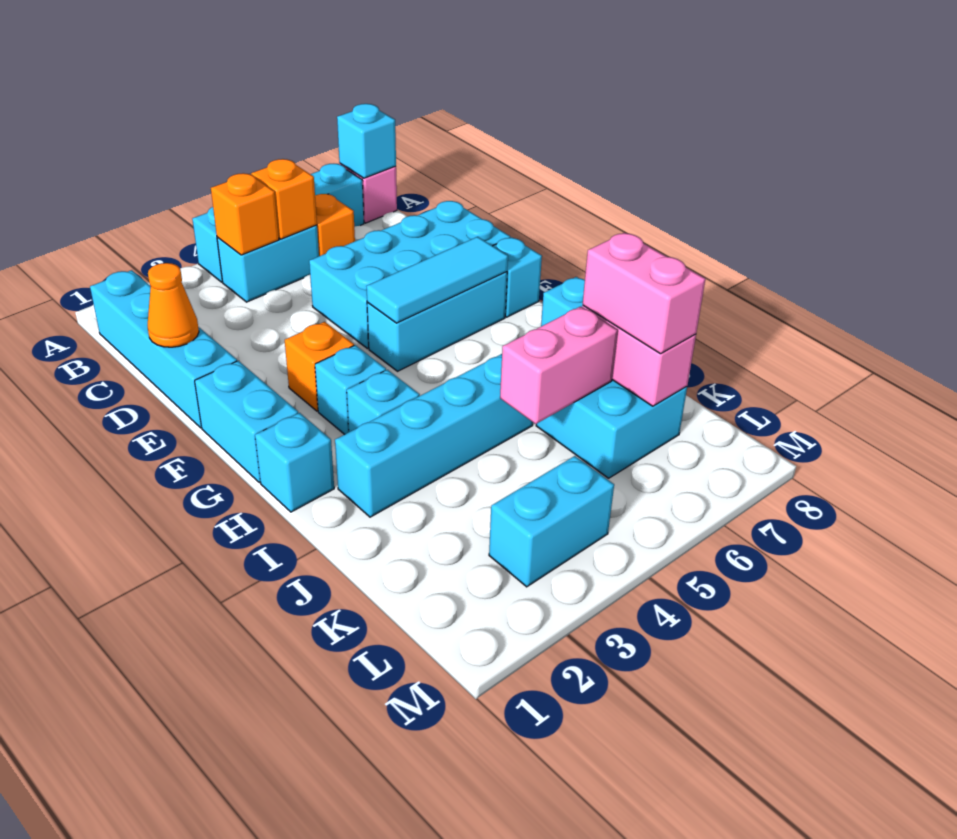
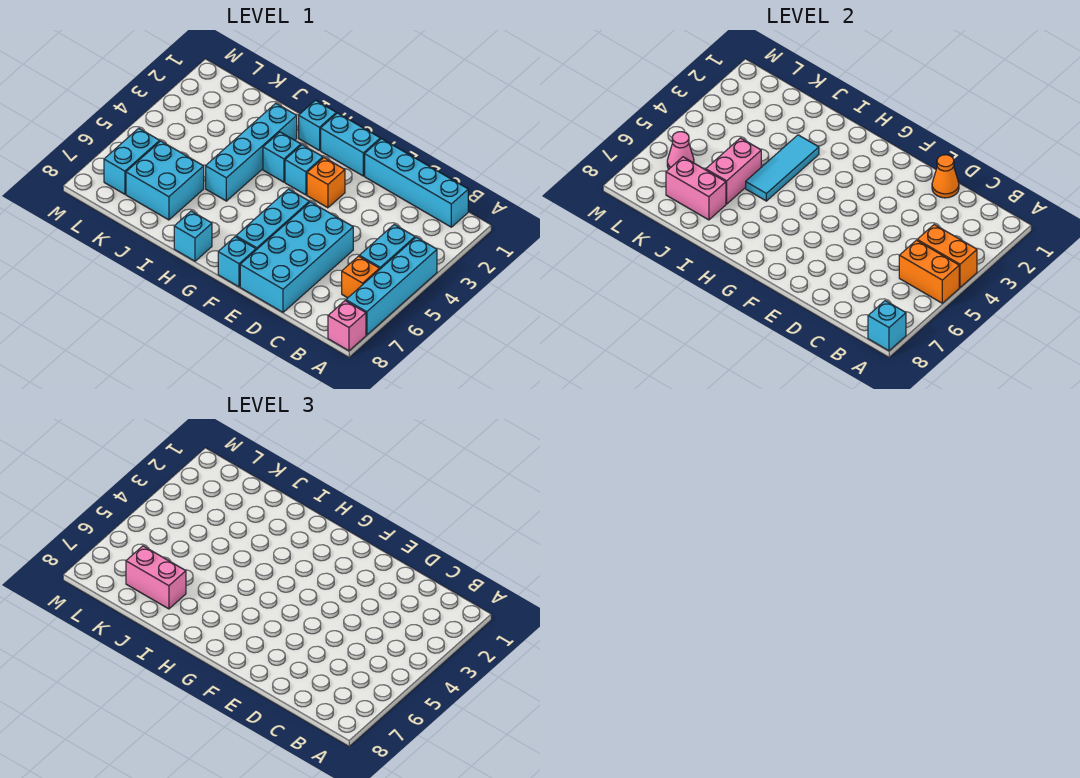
orange 1x1 brick [211,173,279,255] -> orange 1x2 brick [917,225,977,287]
orange 1x1 brick [251,159,317,239] -> orange 1x2 brick [899,240,959,303]
cyan 1x3 tile [366,237,508,323] -> cyan 1x3 tile moved to [746,135,819,201]
cyan 1x2 brick [489,456,614,587] -> cyan 1x2 brick moved to [104,128,160,194]
none -> pink 1x1 cone [667,132,694,169]

